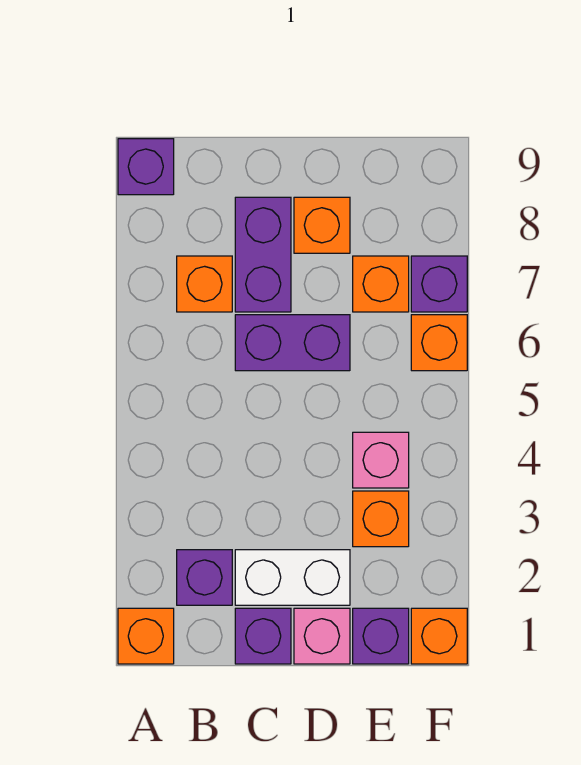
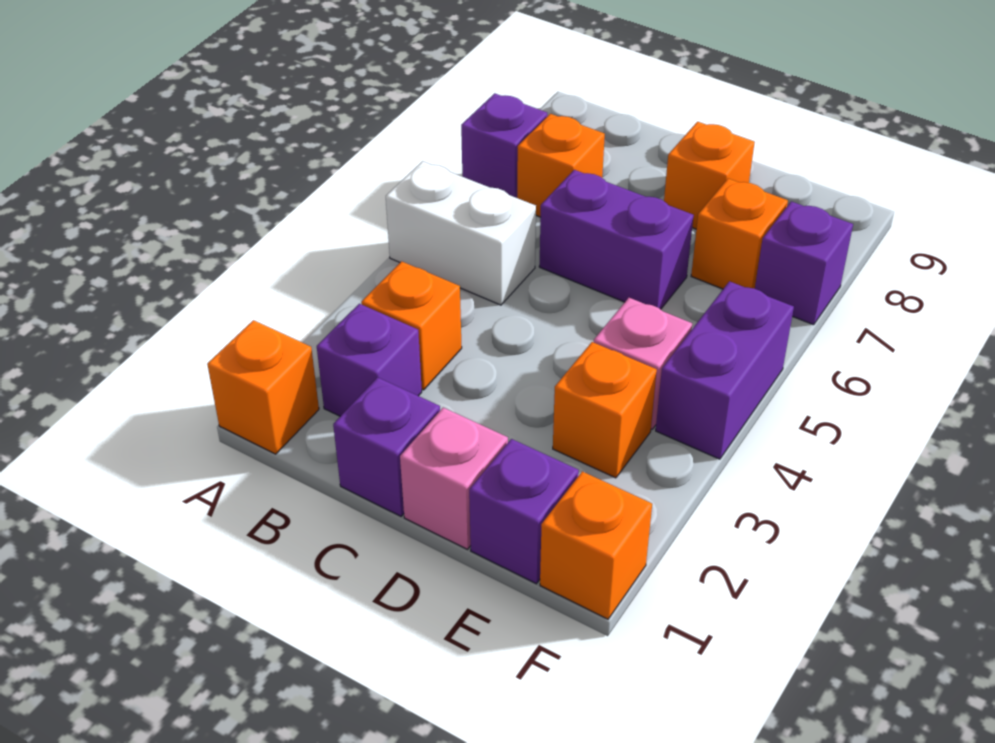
purple 1x1 brick [118,139,174,195] -> purple 1x1 brick moved to [461,93,547,198]
white 1x2 brick [235,550,350,605] -> white 1x2 brick moved to [386,161,536,305]
purple 1x2 brick [235,197,291,312] -> purple 1x2 brick moved to [656,281,794,459]
orange 1x1 brick [411,315,467,371] -> orange 1x1 brick moved to [361,261,462,390]

